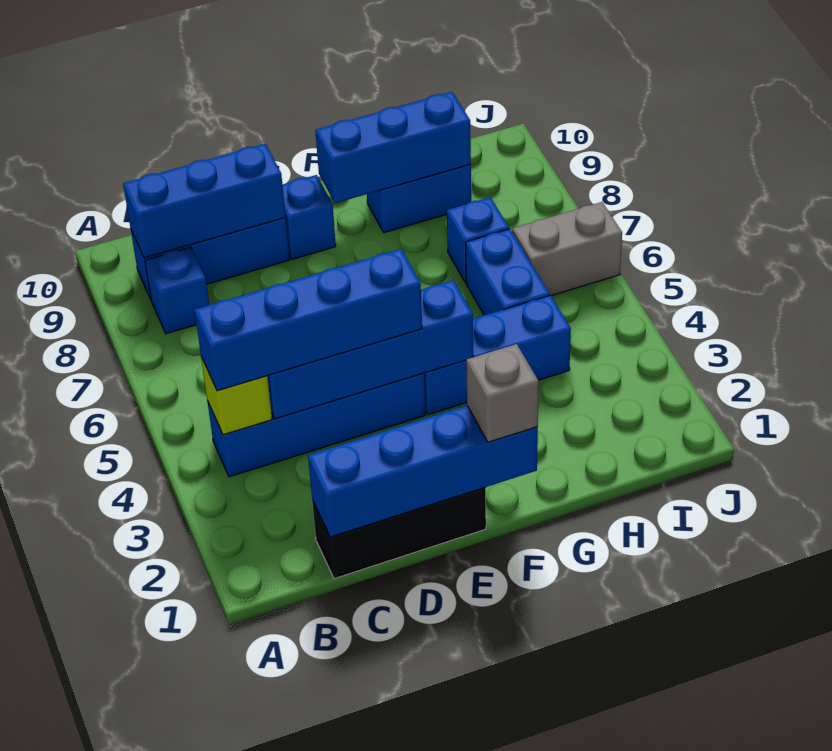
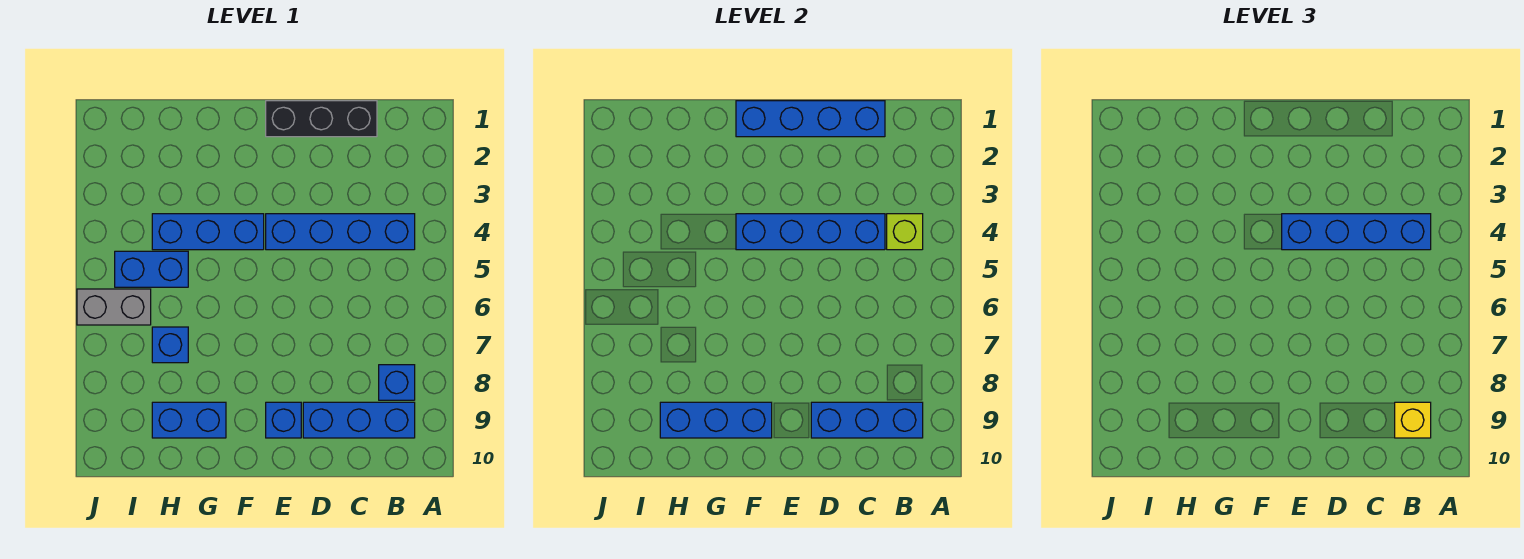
none -> yellow 1x1 brick [1395,402,1431,438]
grey 1x1 brick [466,344,539,442] -> none
blue 1x2 brick [466,229,550,315] -> blue 1x2 brick turned to [115,251,188,287]

